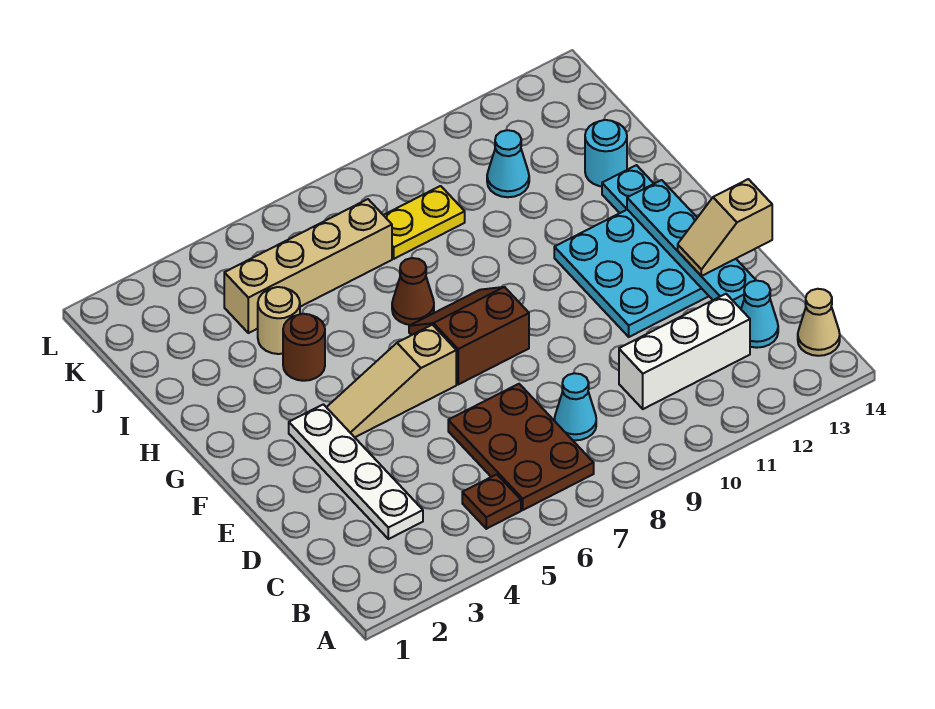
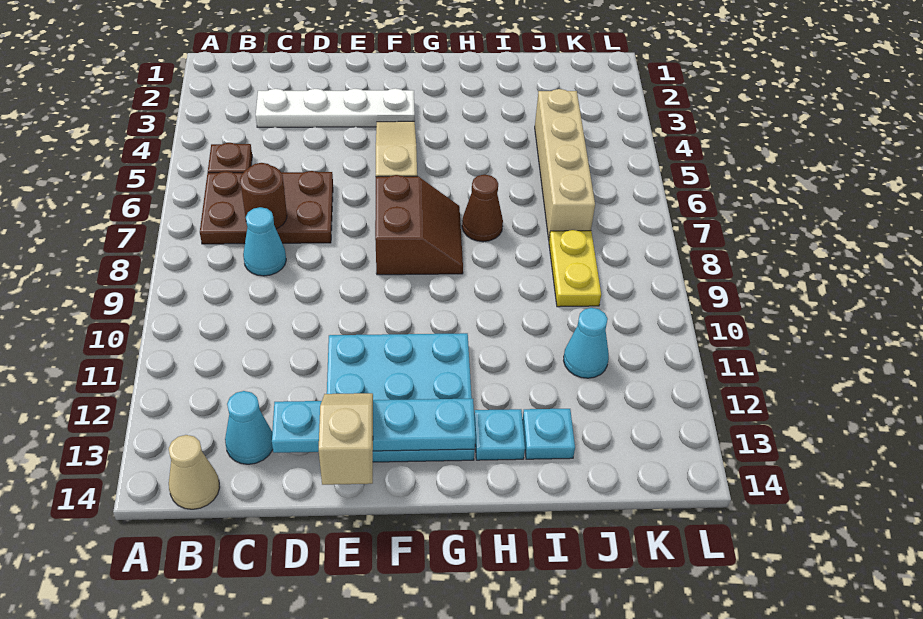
white 1x3 brick [619,294,750,409] -> none
brown 1x1 round brick [283,314,325,381] -> brown 1x1 round brick moved to [240,163,287,229]
tan 1x1 round brick [258,287,300,354] -> none
cyan 1x1 round brick [585,120,627,186] -> cyan 1x1 plate [522,409,575,459]

